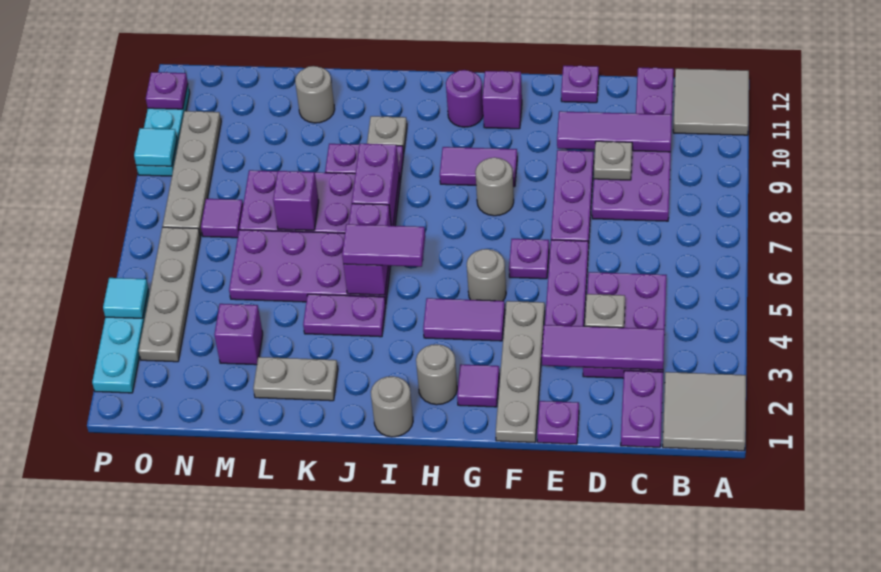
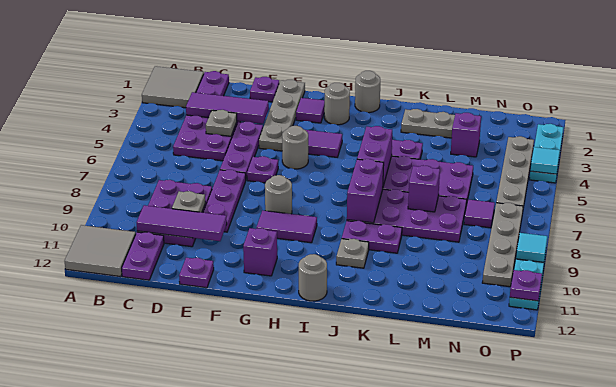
purple 1x1 round brick [446,70,483,127] -> none
purple 1x2 tile [342,224,425,267] -> none
grey 1x1 round brick [295,66,335,123] -> grey 1x1 round brick moved to [299,254,327,301]

